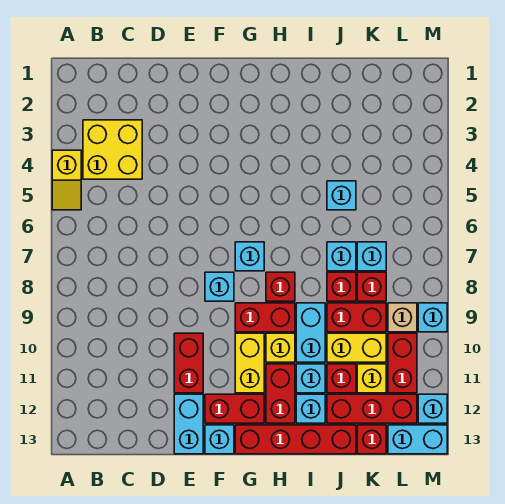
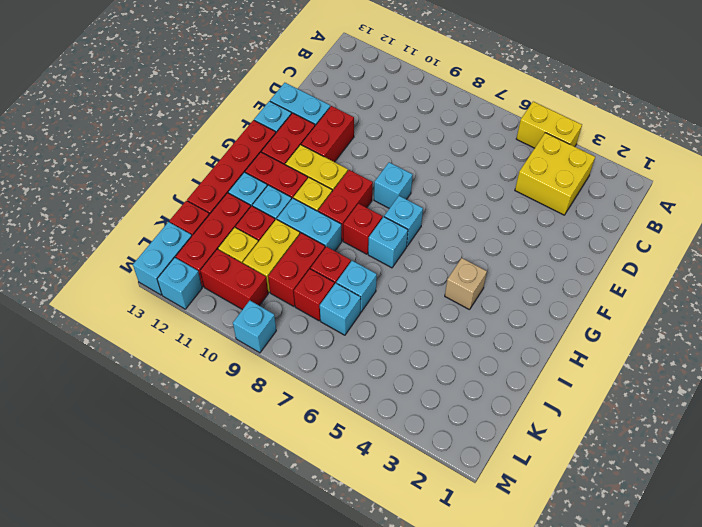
yellow 1x2 slope [52,150,81,210] -> yellow 1x2 brick [516,102,582,148]
red 1x2 brick [174,333,203,393] -> red 1x2 brick turned to [301,106,354,162]
cyan 1x1 brick [327,181,356,210] -> cyan 1x1 brick moved to [368,217,408,268]
tan 1x1 brick [388,303,417,332] -> tan 1x1 brick moved to [445,258,487,310]

